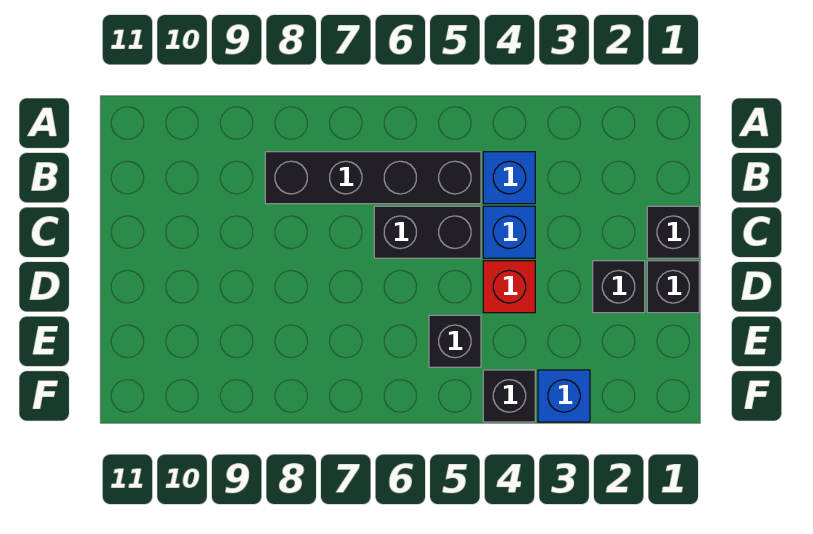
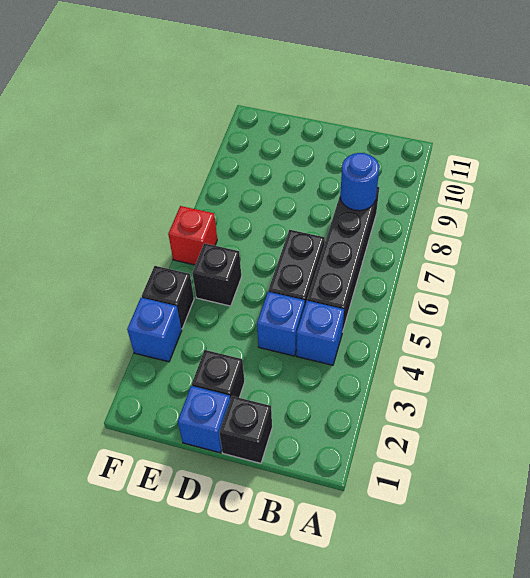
none -> blue 1x1 round brick [340,153,379,211]
black 1x1 brick [647,261,699,313] -> blue 1x1 brick [178,386,230,453]
red 1x1 brick [483,261,535,313] -> red 1x1 brick moved to [168,206,217,265]

